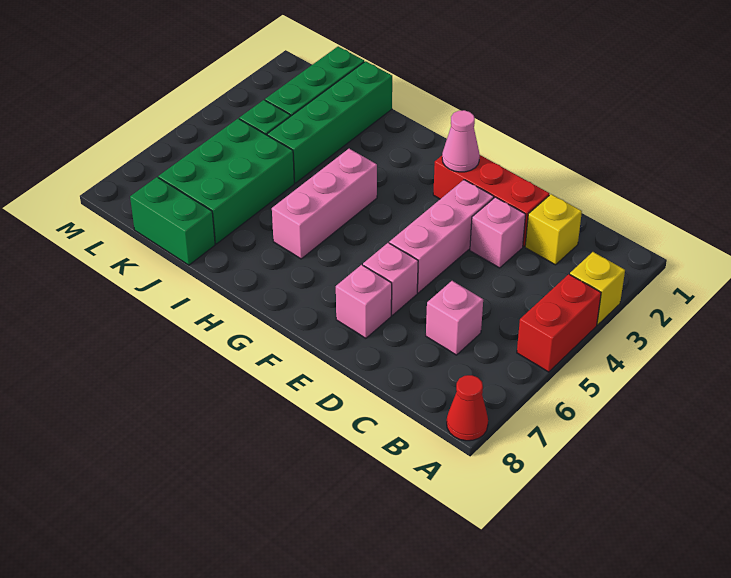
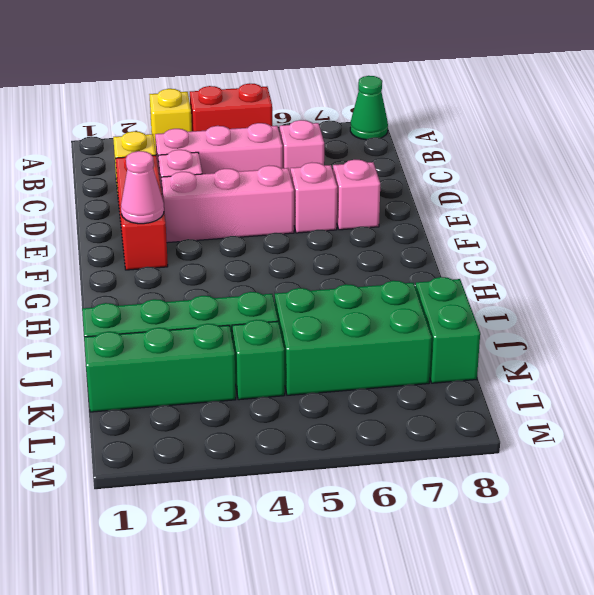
red 1x1 cone [447,375,488,441] -> green 1x1 cone [350,76,388,140]
pink 1x3 brick [272,149,377,259] -> pink 1x3 brick moved to [155,123,283,174]

